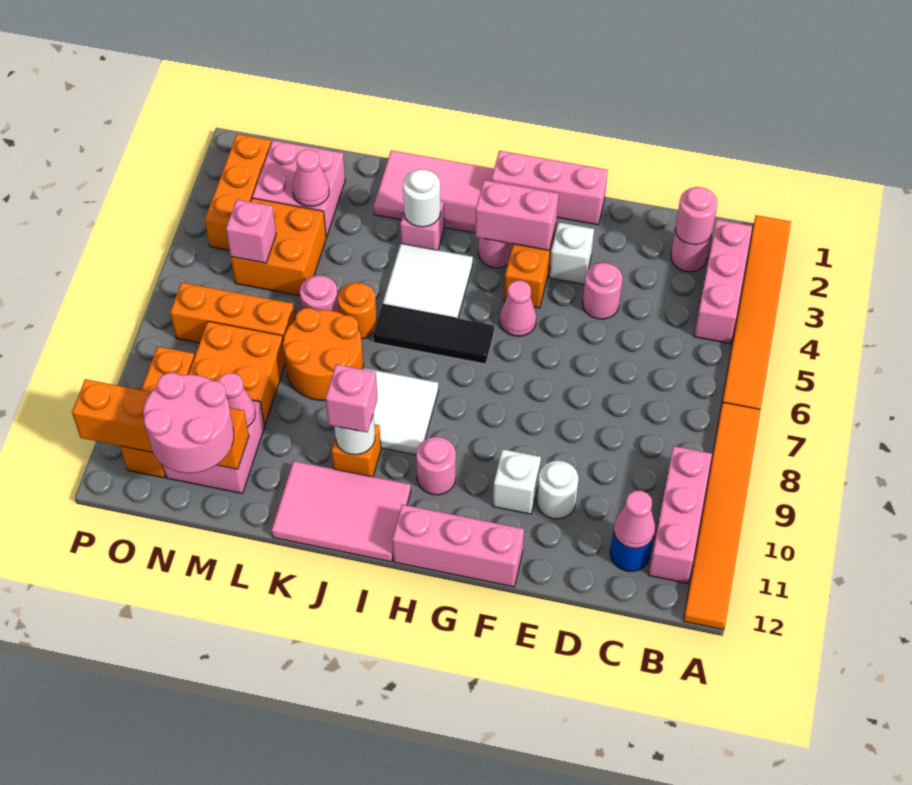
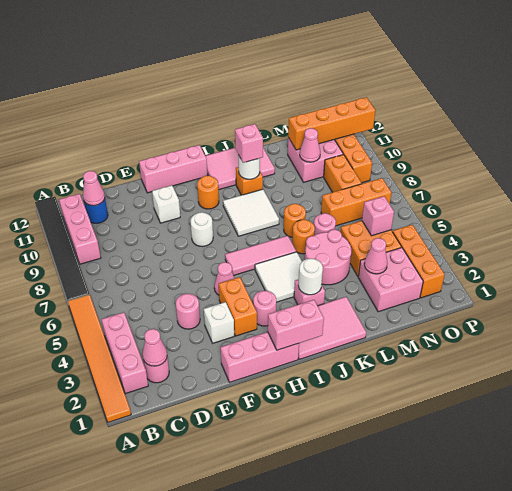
orange 1x6 tile [683,402,760,629] -> black 1x6 tile [35,197,89,302]
pink 1x1 round brick [675,187,717,245] -> pink 1x1 cone [142,329,167,366]
white 1x1 round brick [537,461,578,519] -> white 1x1 round brick moved to [190,212,213,247]
pink 1x2 brick [475,180,558,250] -> pink 1x2 brick moved to [268,300,324,350]
black 1x3 tile [373,304,494,364] -> pink 1x3 tile [225,236,296,275]
pink 1x1 round brick [416,437,456,495] -> orange 1x1 round brick [197,176,219,209]
orange 2x2 round brick [283,308,363,400] -> orange 1x1 round brick [284,204,306,237]
orange 2x2 brick [188,321,286,425] -> orange 1x2 brick [324,154,362,192]
pink 2x2 round brick [143,373,234,473] -> pink 2x2 round brick moved to [305,230,351,285]

